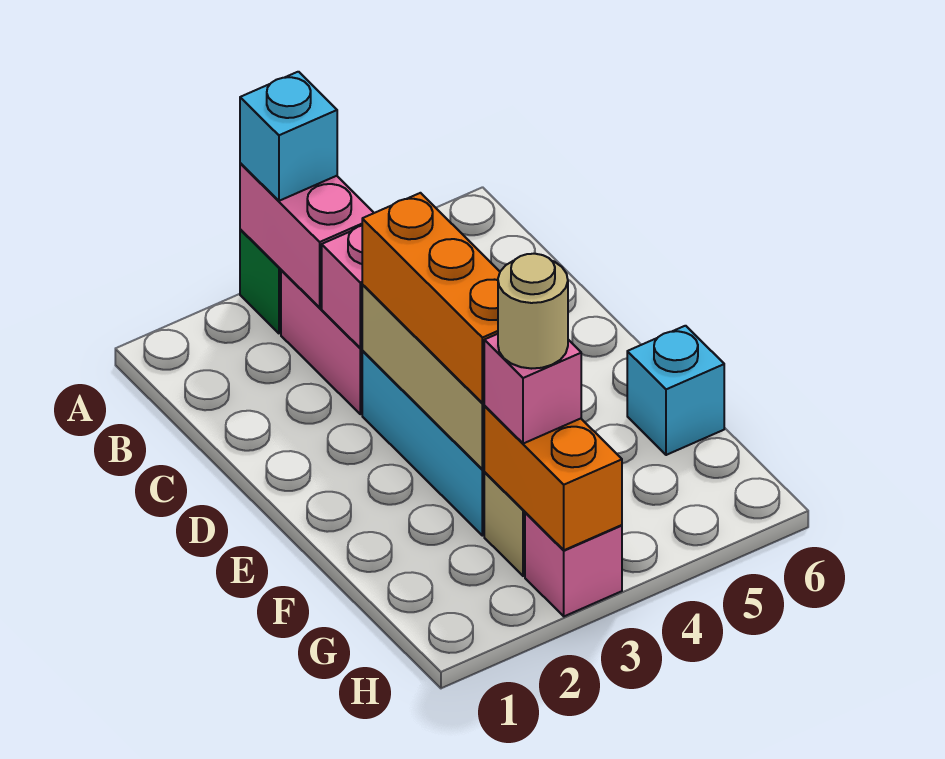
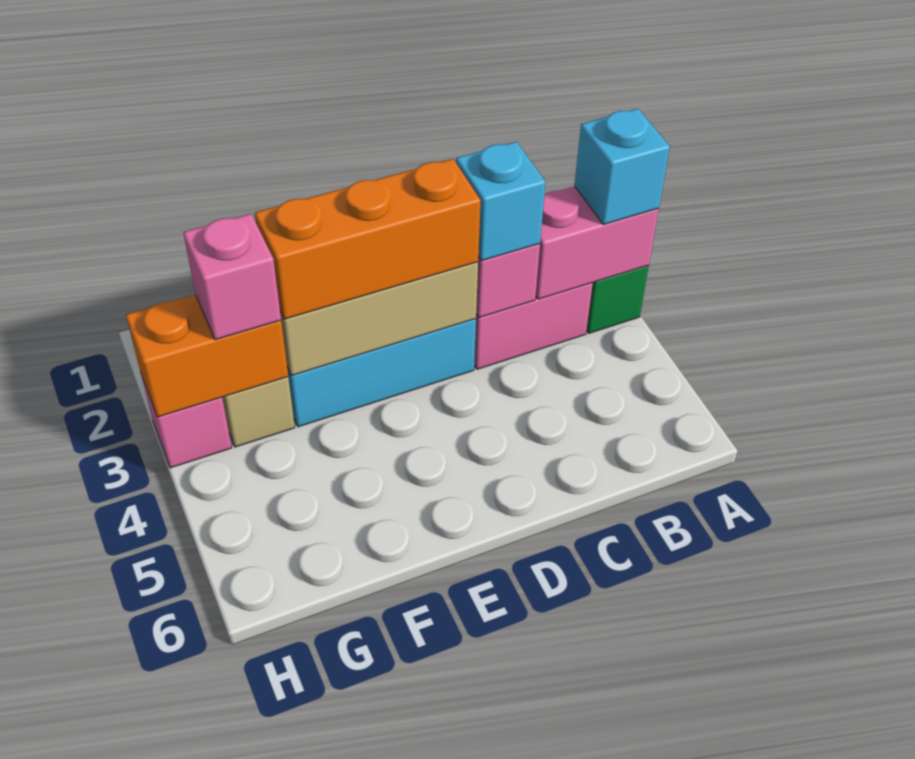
cyan 1x1 brick [627,326,724,455] -> cyan 1x1 brick moved to [456,142,545,261]
tan 1x1 round brick [498,254,568,369] -> none

